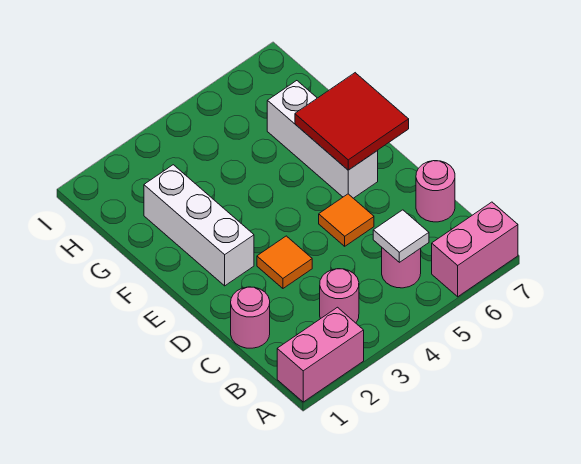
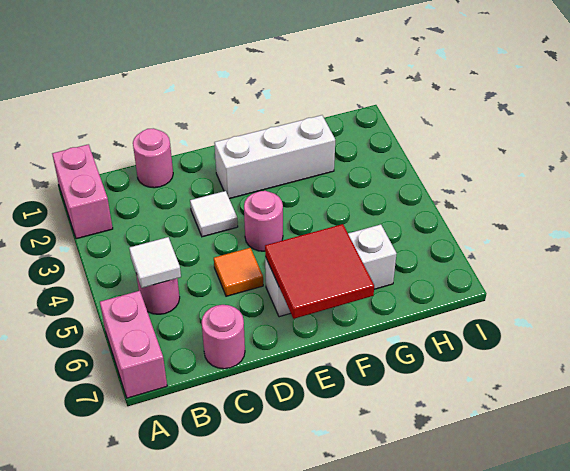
pink 1x1 round brick [320,269,359,323] -> pink 1x1 round brick moved to [244,191,283,251]
orange 1x1 tile [257,236,312,288] -> white 1x1 tile [190,191,238,237]

